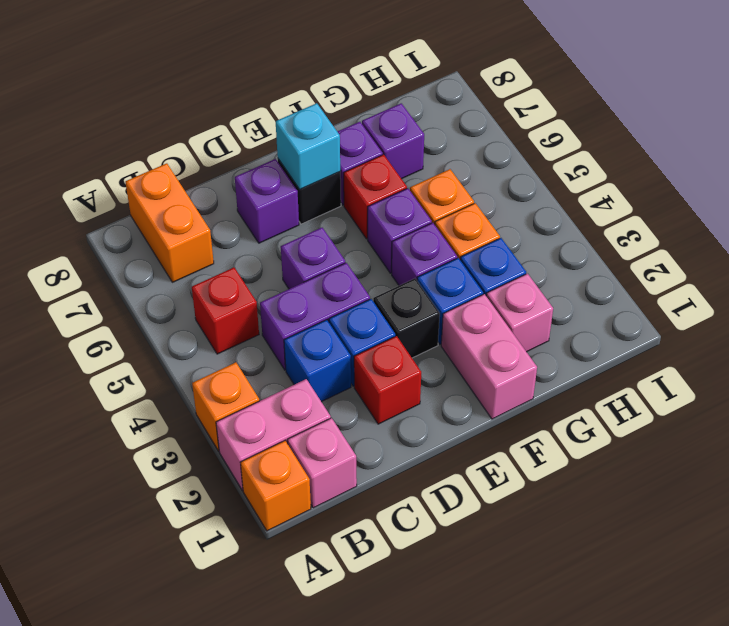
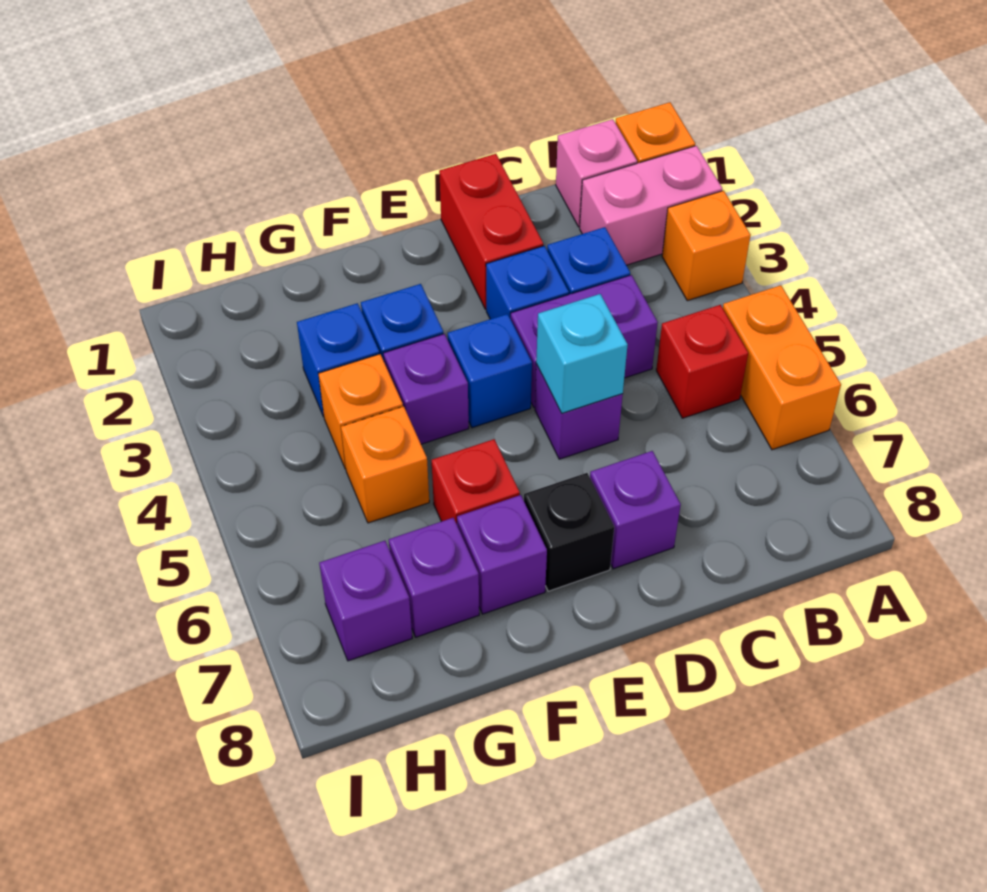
orange 1x2 brick [125,163,214,282] -> orange 1x2 brick moved to [723,285,841,450]
red 1x1 brick [354,336,421,424] -> red 1x2 brick [439,154,543,309]
black 1x1 brick [373,278,440,358] -> none
none -> blue 1x1 brick [448,314,532,428]
cyan 1x1 brick [276,103,340,189] -> cyan 1x1 brick moved to [536,294,628,413]
pink 1x2 brick [441,294,537,419] -> none
purple 1x1 brick [368,188,432,273] -> purple 1x1 brick moved to [319,541,412,661]
pink 1x1 brick [486,274,553,352] -> none

